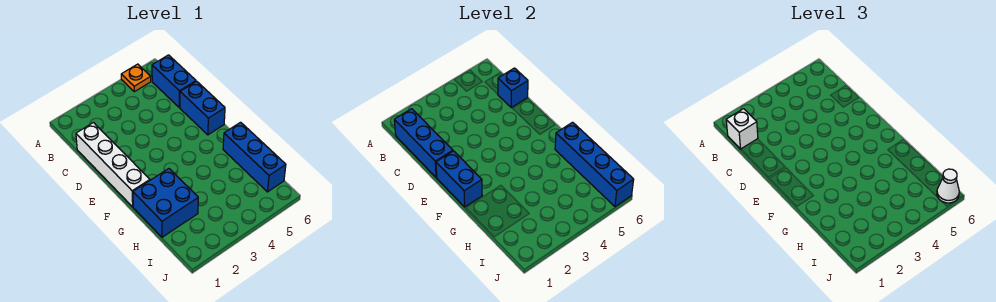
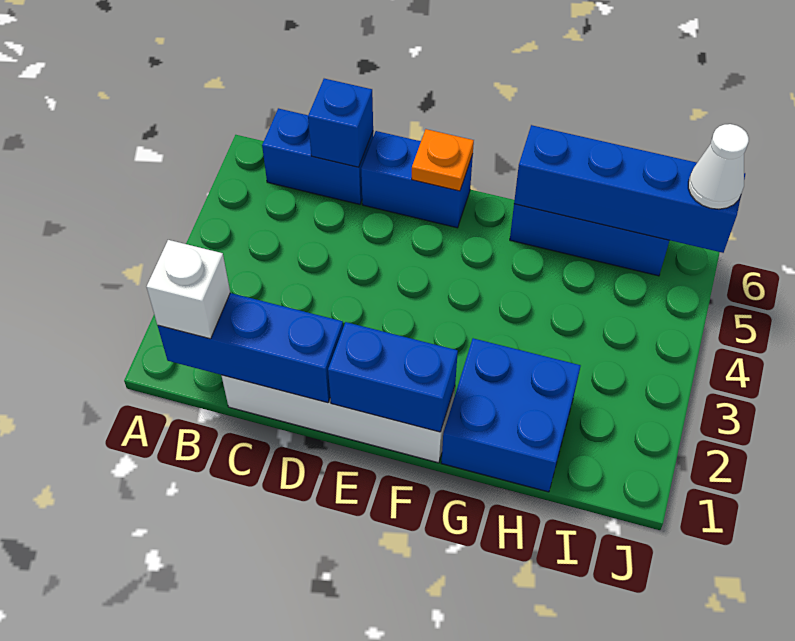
orange 1x1 plate [121,64,151,92] -> orange 1x1 plate moved to [412,129,474,191]

